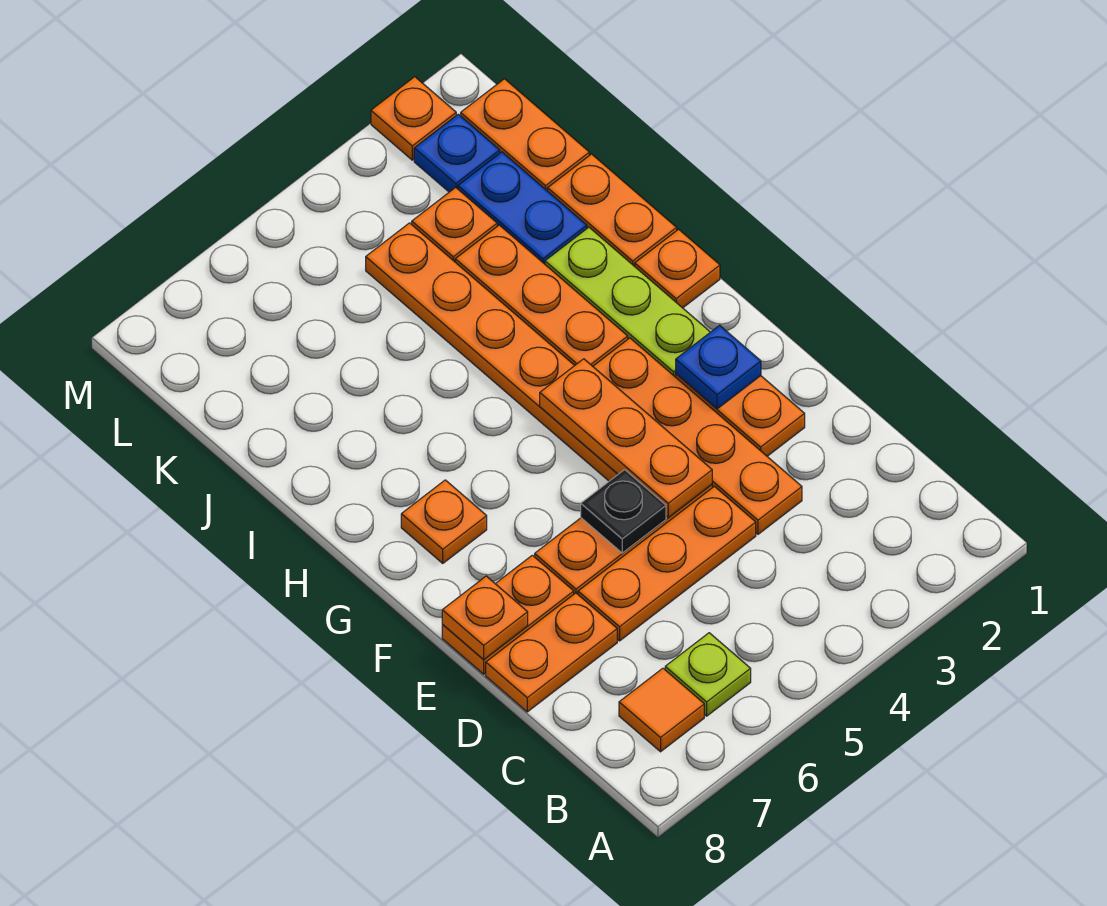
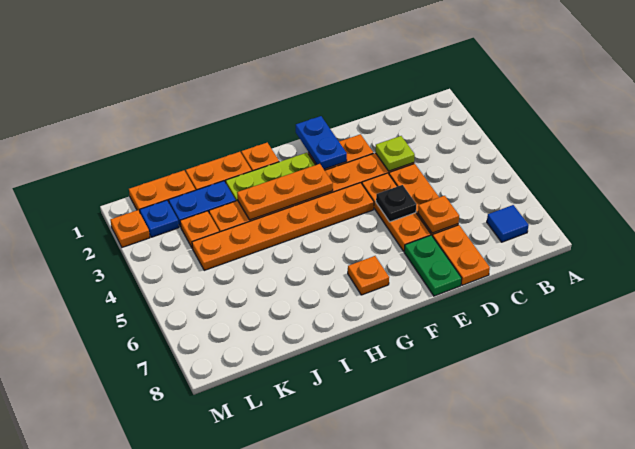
lime 1x1 plate [665,633,751,716] -> lime 1x1 plate moved to [375,136,415,171]
orange 1x1 tile [619,668,704,752] -> blue 1x1 tile [487,205,529,242]
orange 1x3 plate [540,359,712,517] -> orange 1x3 plate moved to [237,164,333,220]
orange 1x2 plate [442,555,574,674] -> green 1x2 plate [404,235,462,296]
orange 1x1 plate [442,576,528,660] -> orange 1x1 plate moved to [418,196,459,233]
blue 1x1 plate [676,325,761,409] -> blue 1x2 plate [296,116,347,169]

